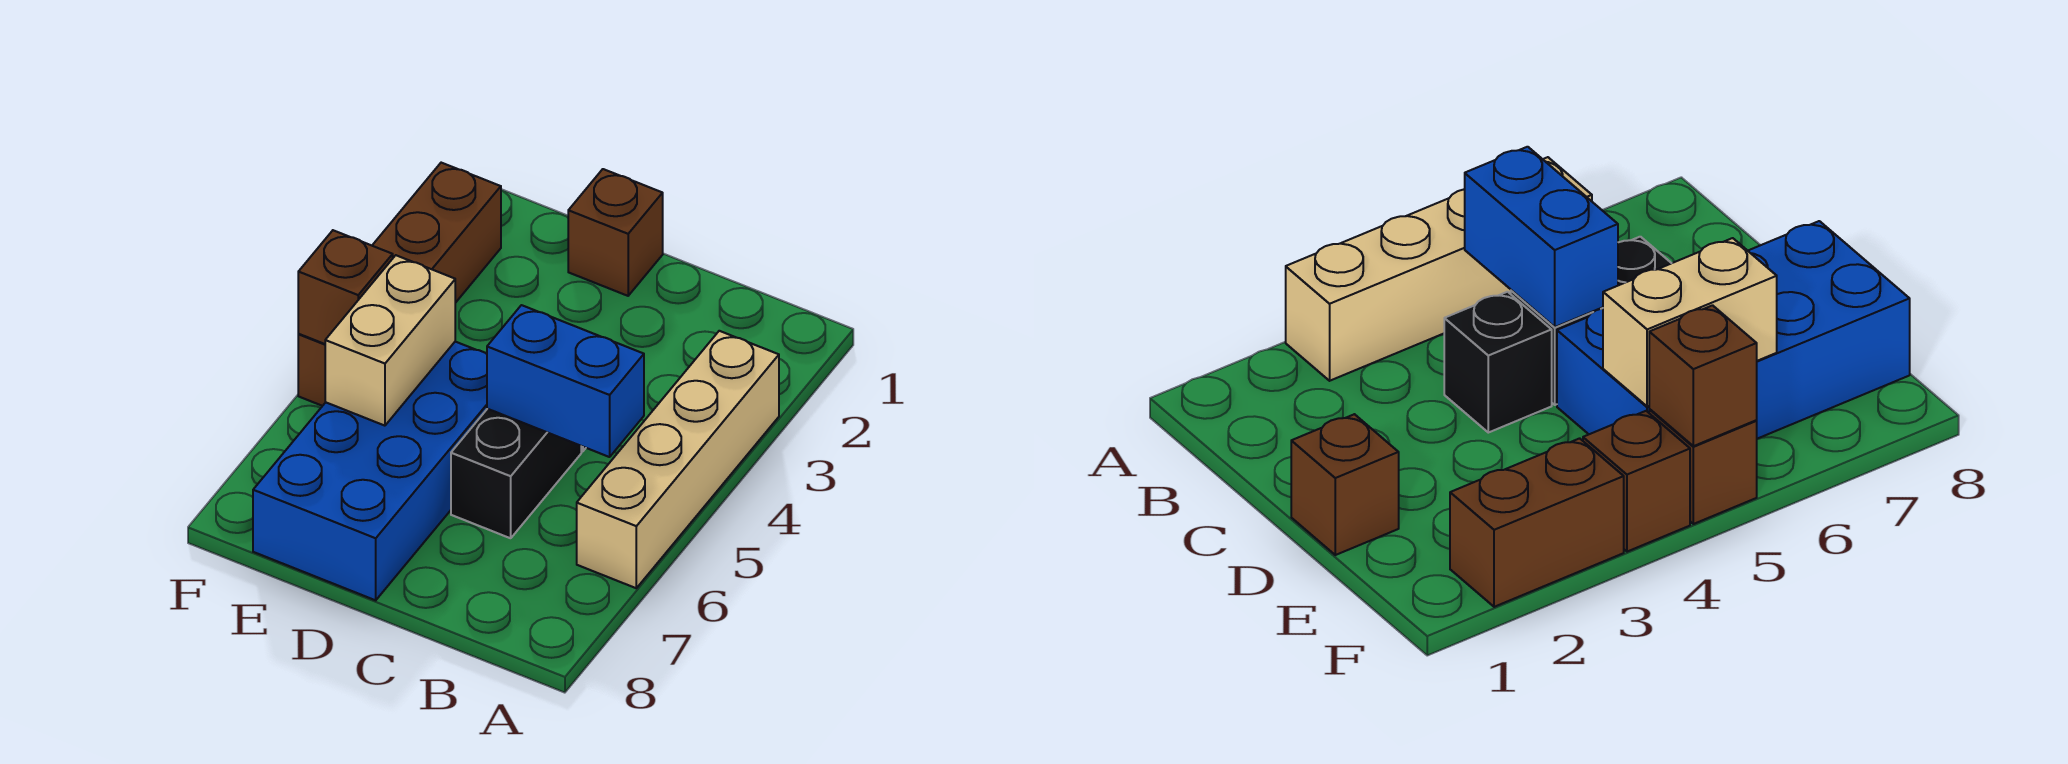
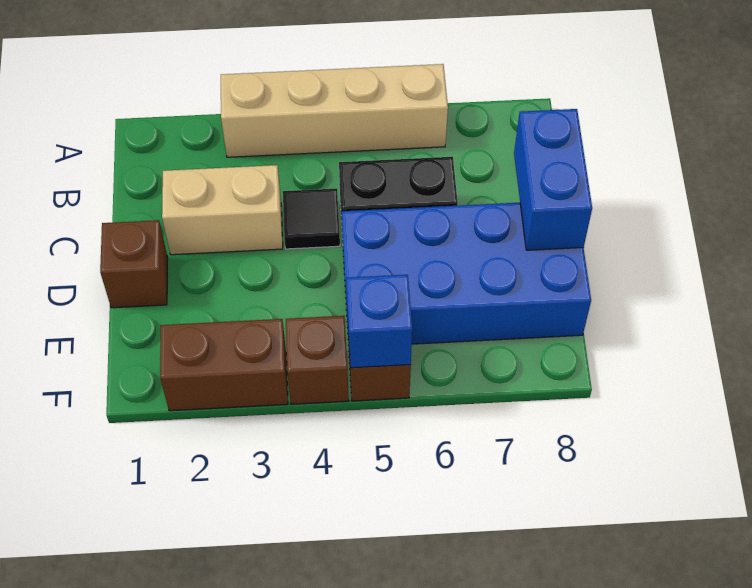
blue 1x2 brick [487,305,644,457] -> blue 1x2 brick moved to [514,109,592,250]
black 1x1 brick [1444,292,1552,433] -> black 1x1 tile [283,188,340,249]
tan 1x2 brick [325,255,455,426] -> tan 1x2 brick moved to [162,165,283,255]
brown 1x1 brick [298,230,393,344] -> blue 1x1 brick [346,275,412,368]

